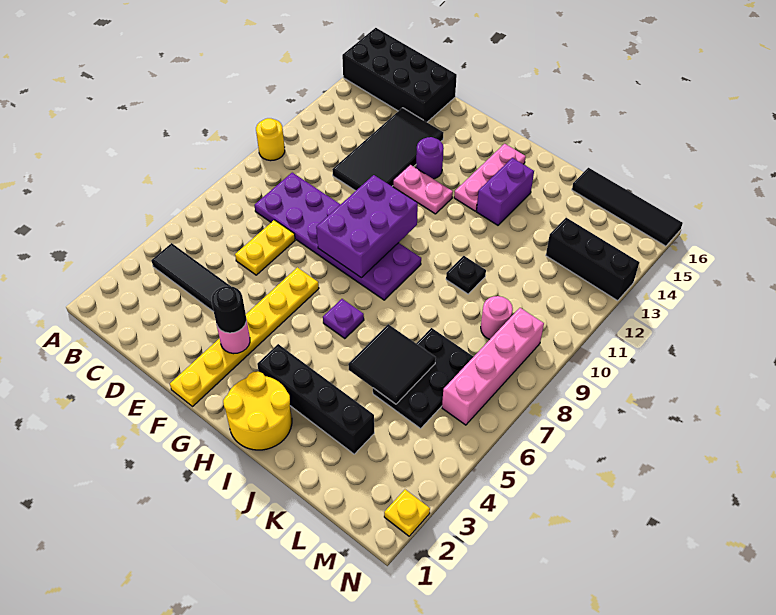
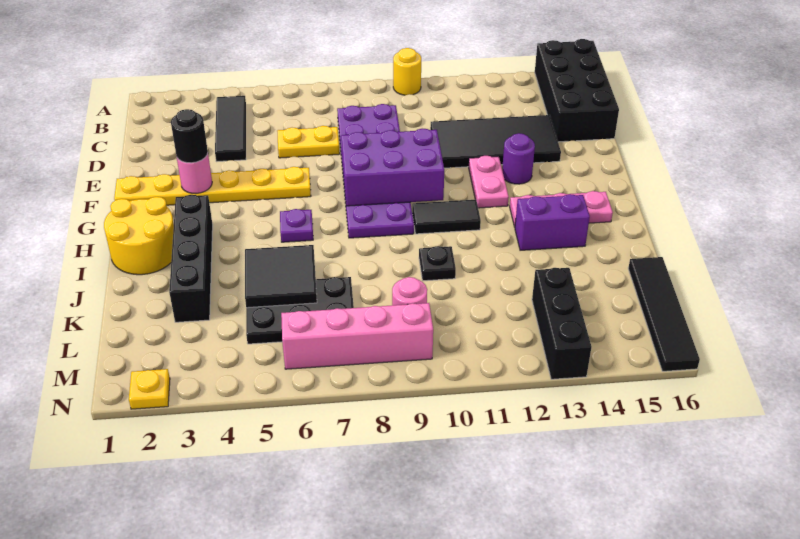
none -> black 1x2 tile [412,200,481,234]

